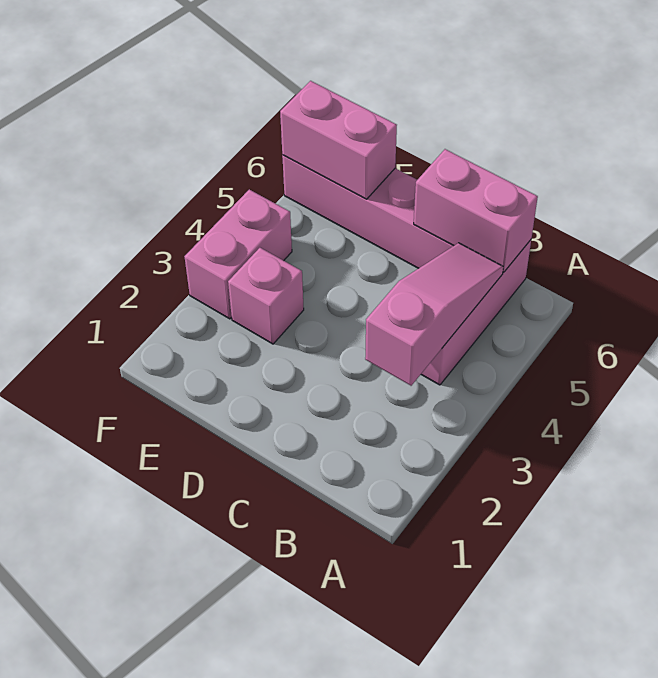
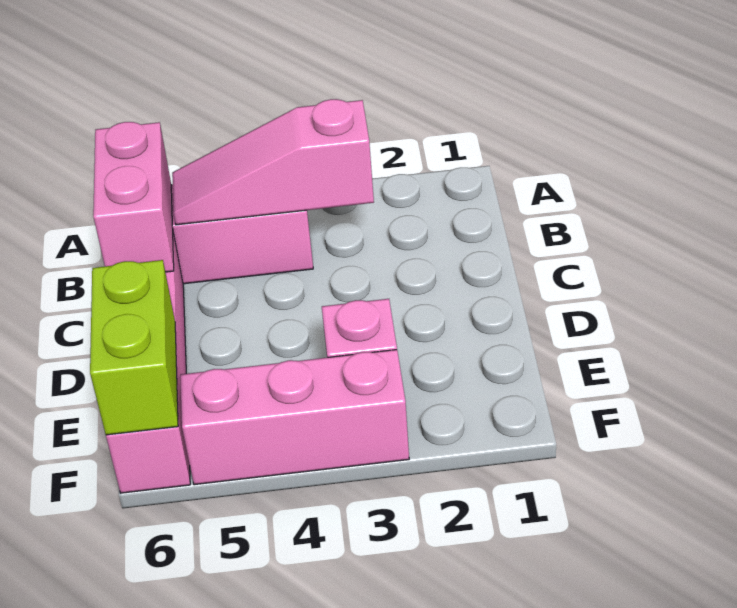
pink 1x2 brick [280,81,397,199] -> lime 1x2 brick [90,260,178,435]
pink 1x2 brick [184,189,292,319] -> pink 1x3 brick [180,350,409,485]

